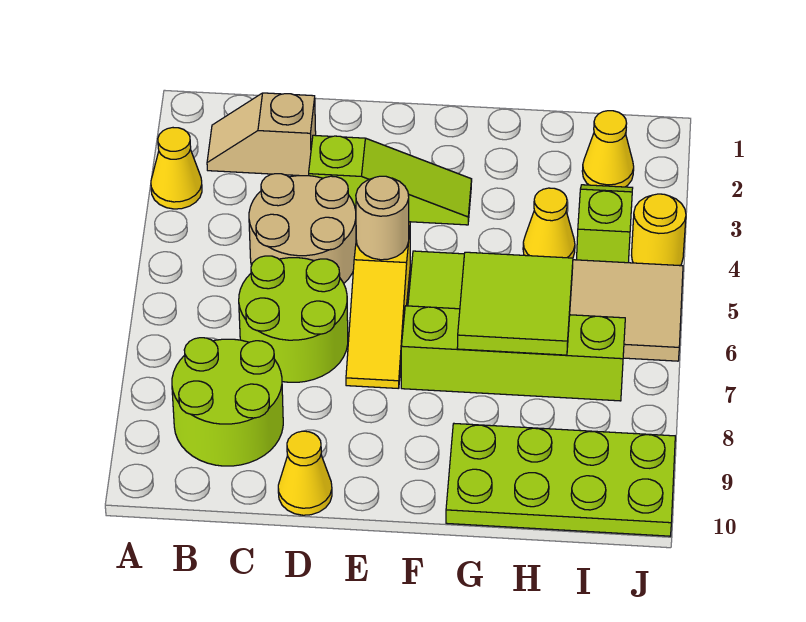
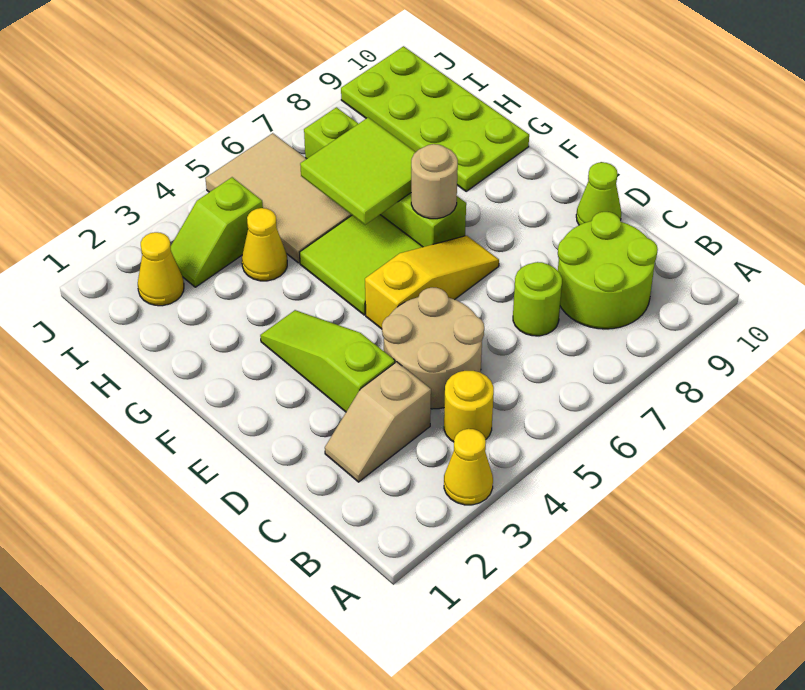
tan 1x2 slope [207,93,316,176] -> tan 1x2 slope turned to [325,362,431,482]
lime 2x2 round brick [239,256,348,382] -> lime 1x1 round brick [513,262,562,336]
yellow 1x1 cone [278,431,332,515] -> lime 1x1 cone [576,162,621,225]
tan 1x1 round brick [356,176,409,260] -> tan 1x1 round brick moved to [411,144,458,219]
yellow 1x1 round brick [632,194,686,266] -> yellow 1x1 round brick moved to [444,371,494,442]

